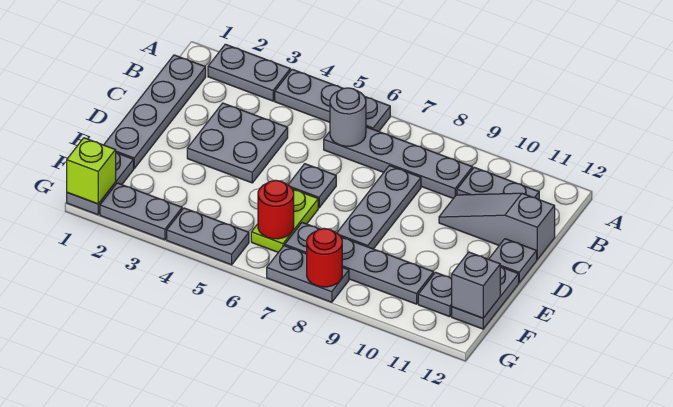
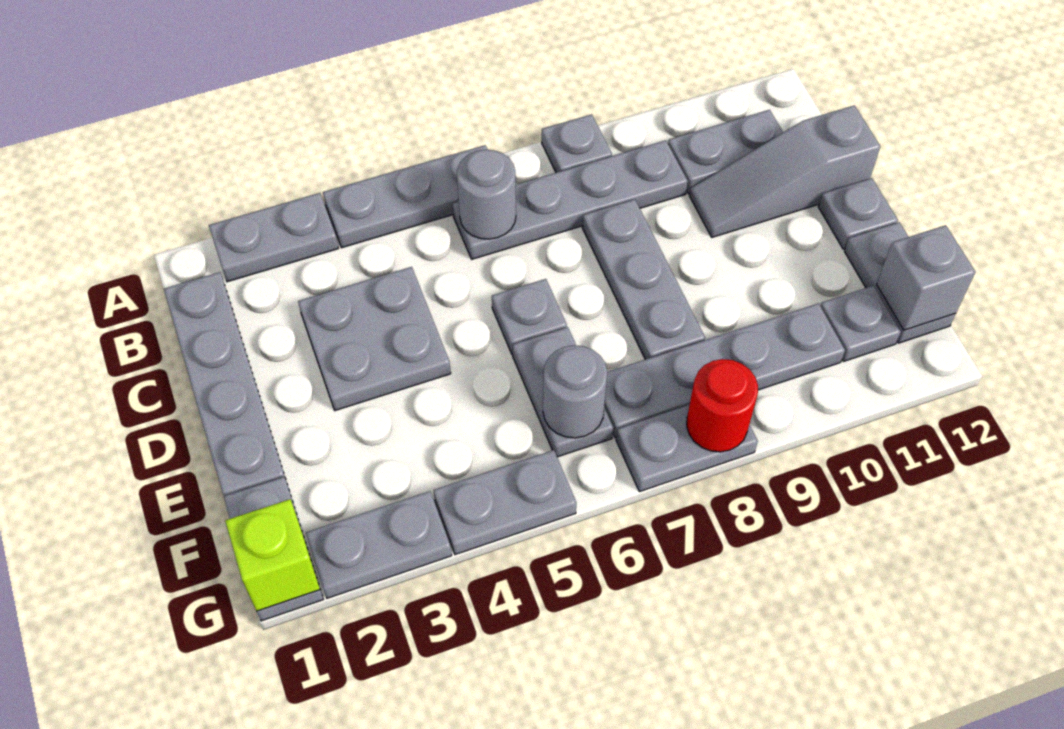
none -> grey 1x1 plate [542,114,612,173]
lime 1x2 plate [251,189,318,252] -> grey 1x2 plate [513,327,613,457]
red 1x1 round brick [258,180,294,239] -> grey 1x1 round brick [543,345,607,438]

